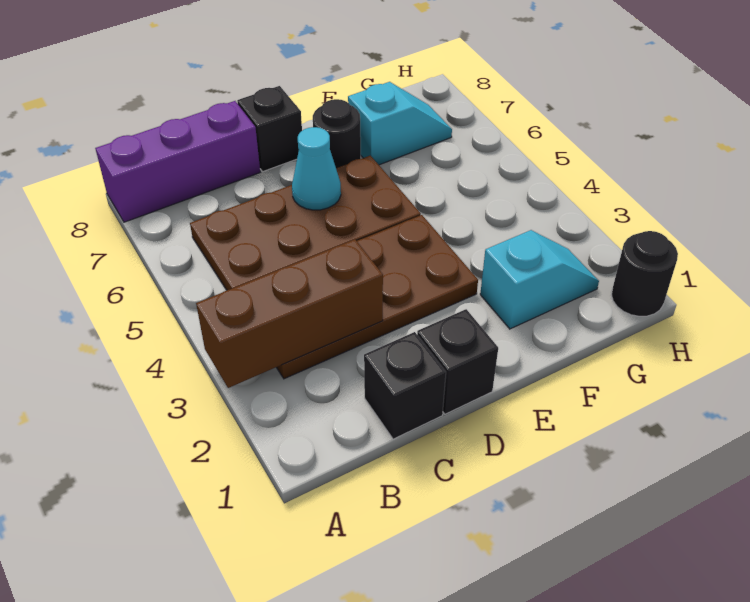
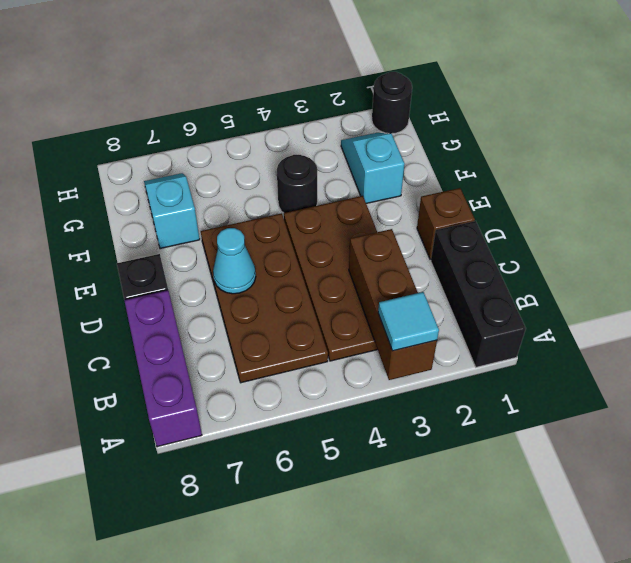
none -> cyan 1x1 tile [378,292,439,351]
black 1x1 brick [364,332,446,439] -> black 1x3 brick [431,221,526,367]
black 1x1 brick [417,309,498,414] -> brown 1x1 brick [417,188,475,260]
black 1x1 round brick [313,99,361,168] -> black 1x1 round brick moved to [277,155,317,213]

